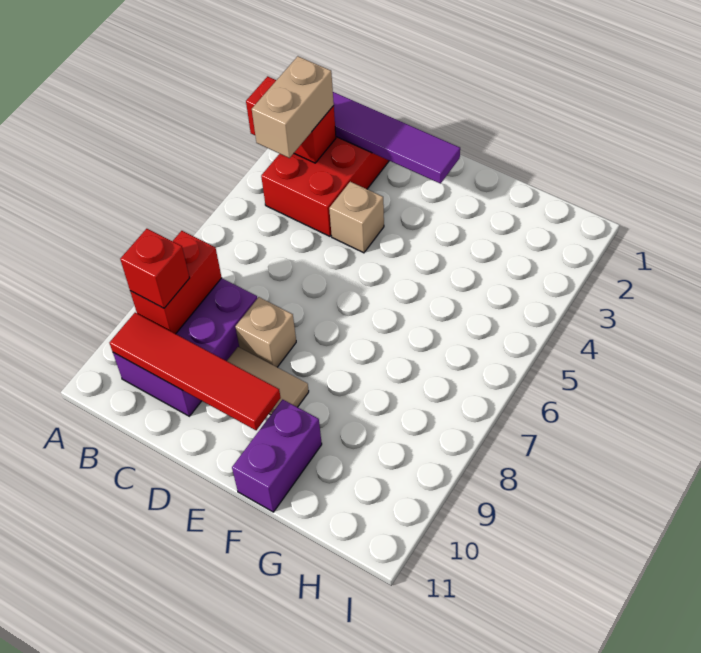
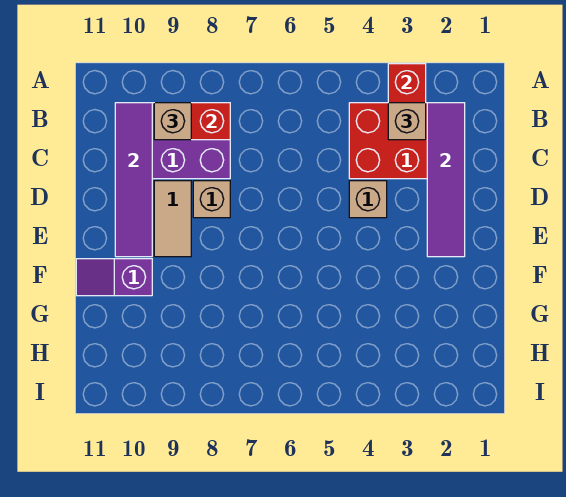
tan 1x2 brick [252,56,334,158] -> tan 1x1 brick [388,103,426,140]
red 1x1 brick [120,229,189,308] -> tan 1x1 brick [154,103,191,140]
red 1x4 tile [109,313,281,430] -> purple 1x4 tile [115,103,152,257]
purple 1x2 brick [232,400,322,512] -> purple 1x2 slope [76,259,152,296]

